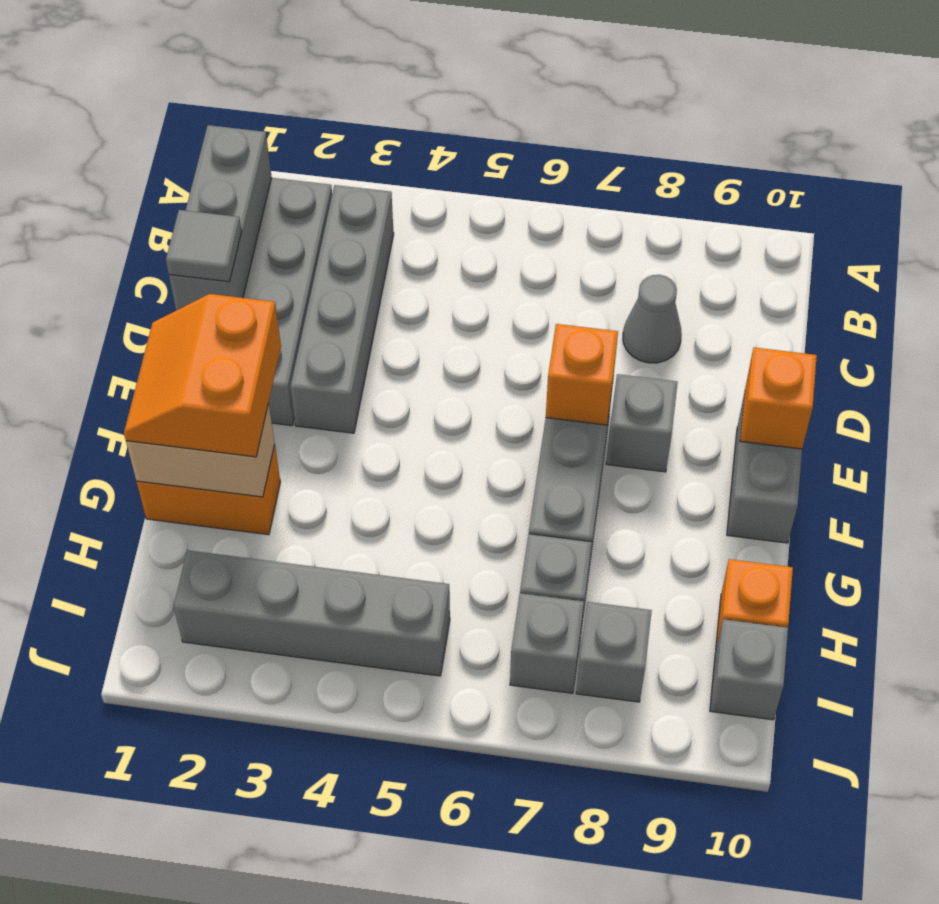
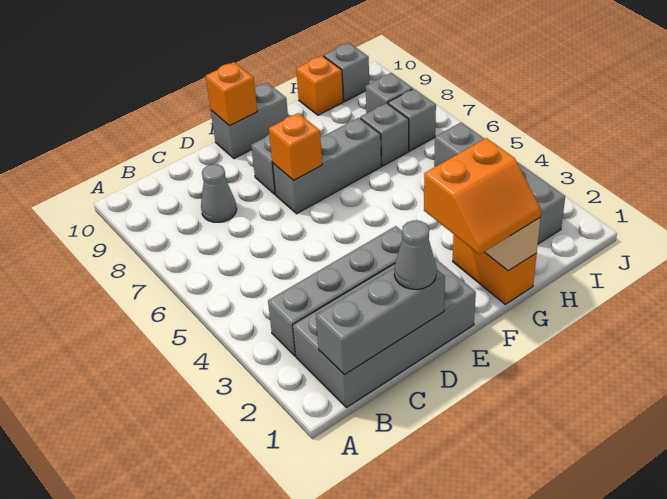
grey 1x1 tile [166,210,242,282] -> grey 1x1 cone [394,220,437,289]

